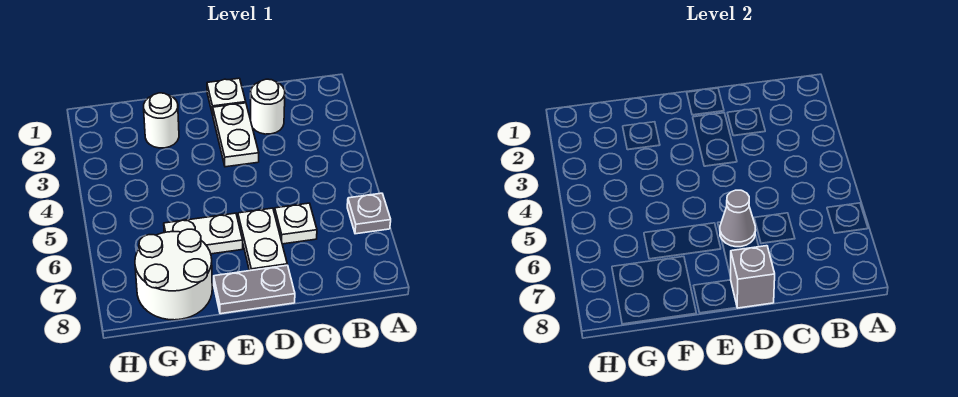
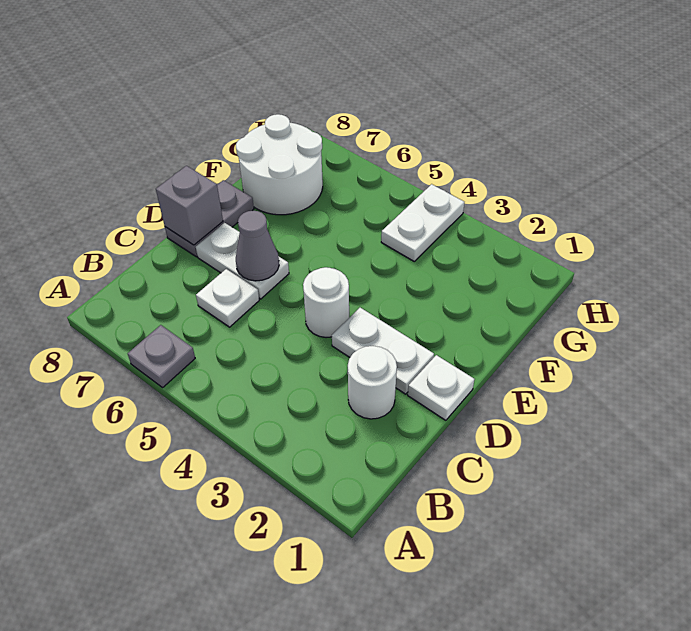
white 1x2 plate [164,213,243,254] -> white 1x2 plate moved to [381,184,464,261]
white 1x1 round brick [144,93,179,148] -> white 1x1 round brick moved to [303,267,349,338]

